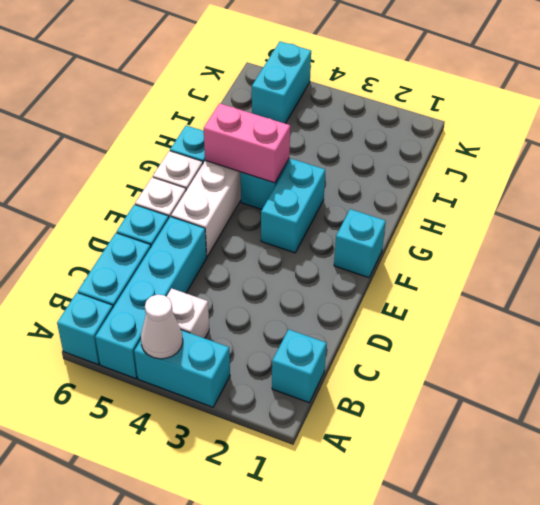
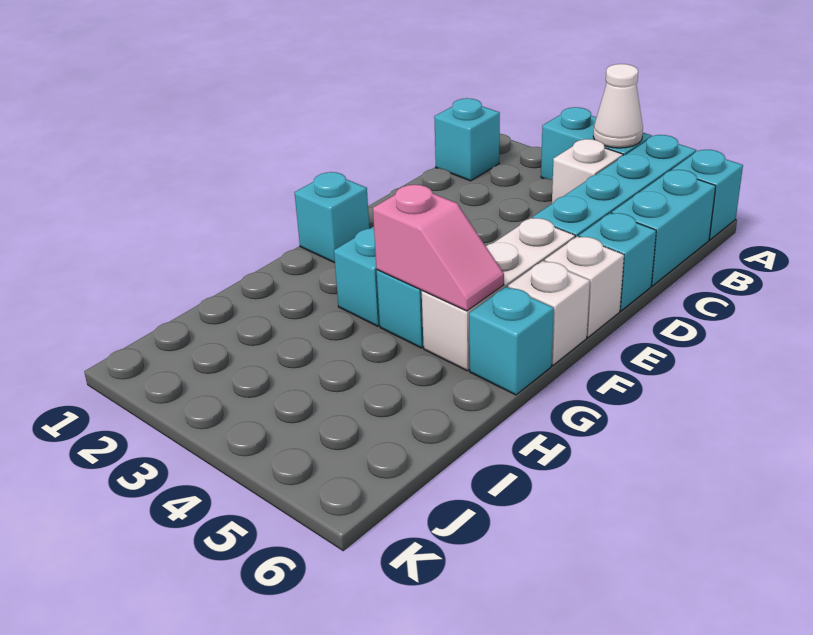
pink 1x2 brick [204,103,290,183] -> pink 1x2 slope [373,185,504,311]
cyan 1x2 brick [252,41,311,124] -> none

